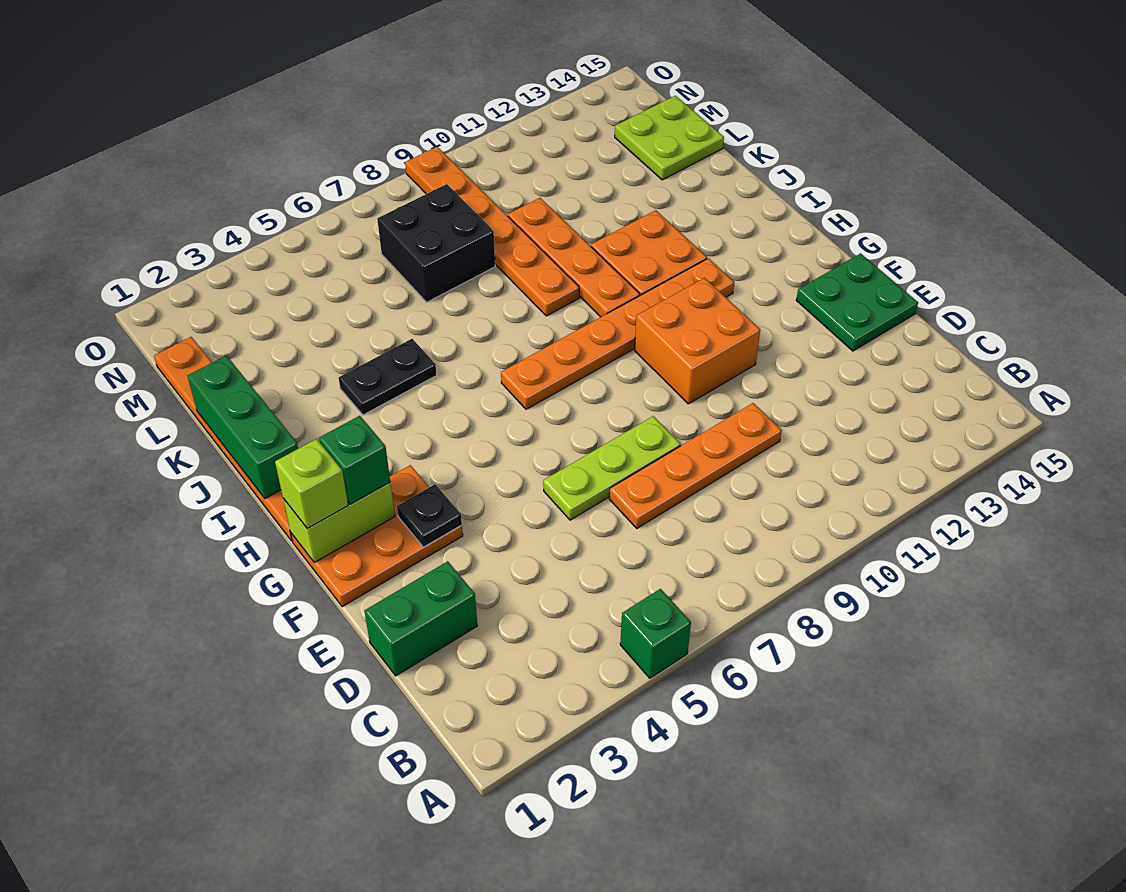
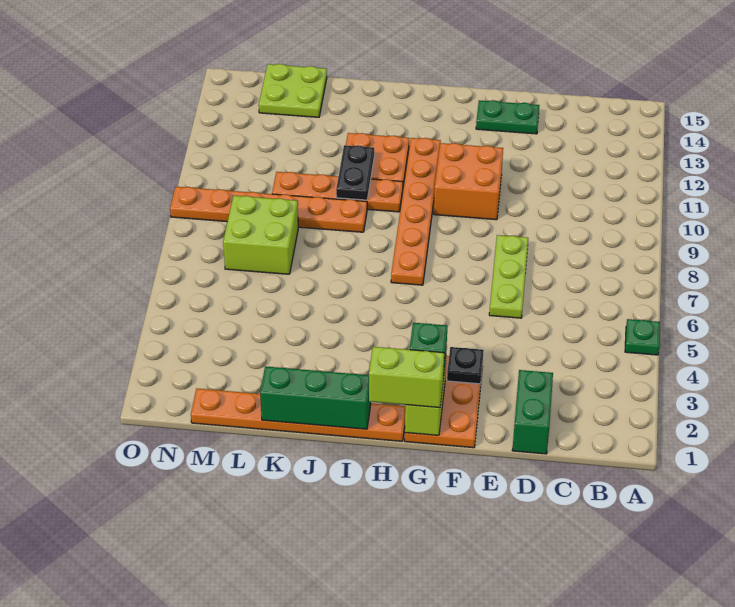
green 1x1 brick [620,589,691,678] -> green 1x1 plate [625,319,660,355]
orange 1x4 plate [609,403,782,528] -> none
green 2x2 plate [796,253,918,351] -> green 1x2 plate [476,100,540,134]
lime 1x1 brick [275,439,348,528] -> lime 1x2 brick [369,347,444,408]
black 1x2 plate [339,339,437,415] -> black 1x2 plate moved to [336,145,374,200]
black 2x2 brick [377,184,495,302] -> lime 2x2 brick [223,196,298,274]

